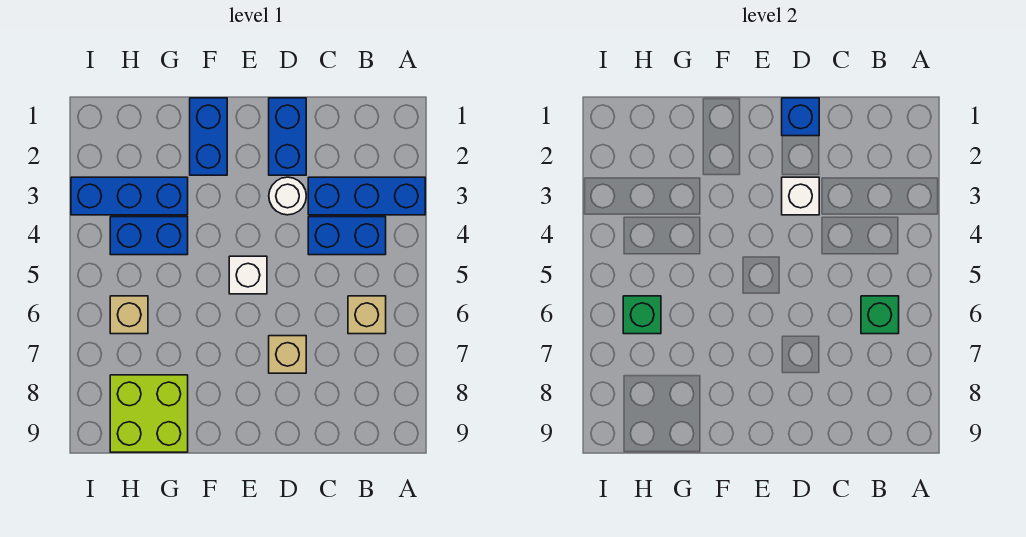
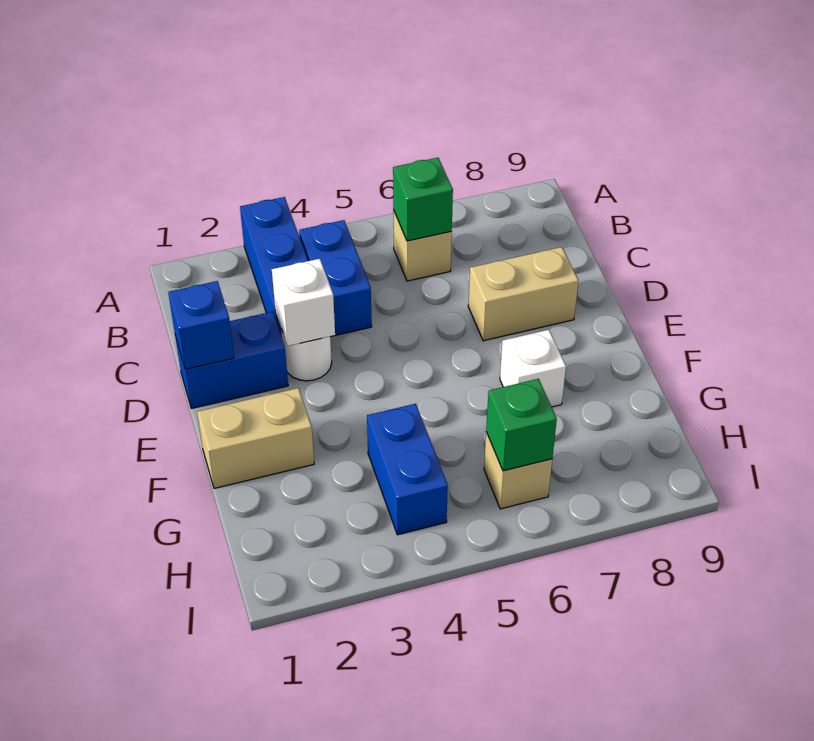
tan 1x1 brick [269,336,306,373] -> tan 1x2 brick [468,247,579,341]
white 1x1 brick [229,256,267,294] -> white 1x1 brick moved to [500,330,566,407]
blue 1x2 brick [190,98,227,175] -> tan 1x2 brick [197,388,314,488]
blue 1x3 brick [71,177,188,215] -> none
lime 2x2 brick [110,375,188,452] -> none

